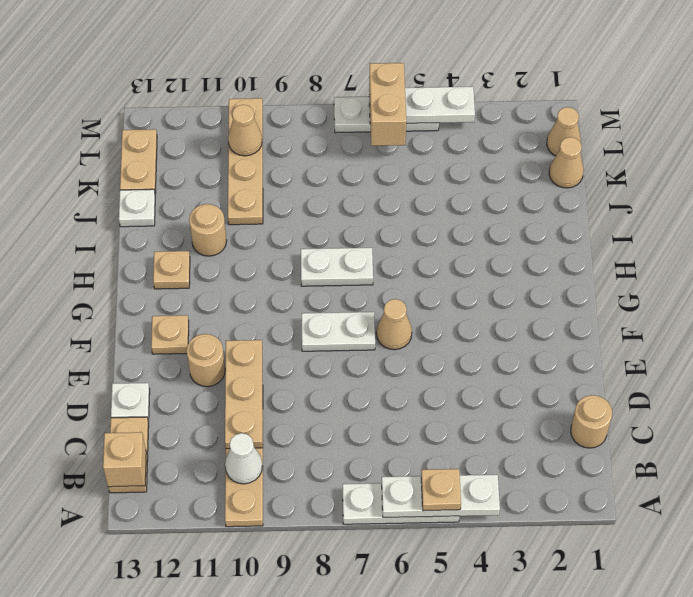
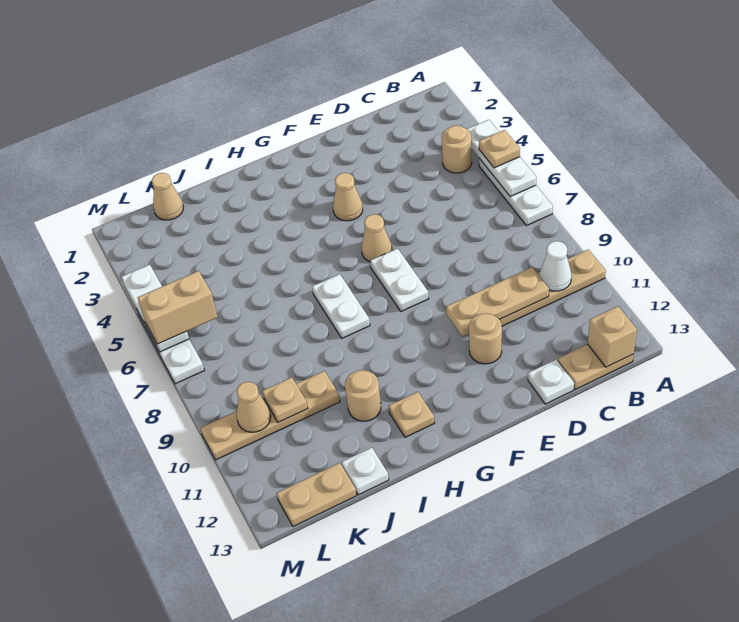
tan 1x1 round brick [571,395,612,448] -> tan 1x1 round brick moved to [442,125,472,173]
tan 1x1 plate [151,315,189,354] -> tan 1x1 plate moved to [262,377,308,422]
tan 1x1 cone [547,107,581,156] -> tan 1x1 cone moved to [333,173,363,221]

